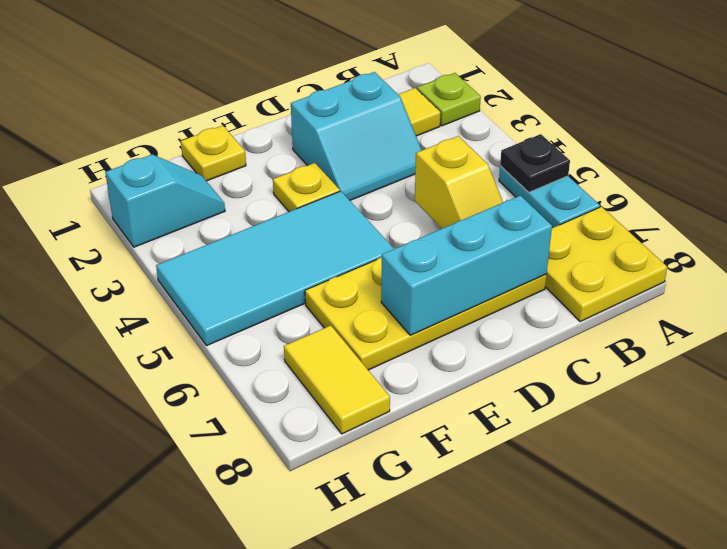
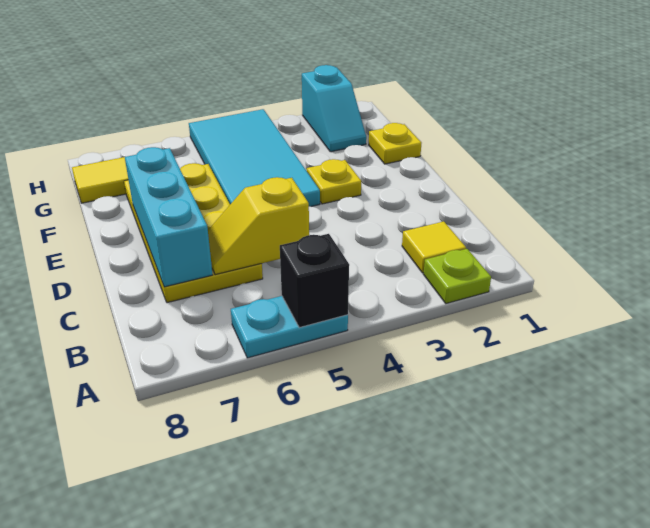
black 1x1 plate [500,134,570,192] -> black 1x1 brick [280,234,349,328]
yellow 2x2 plate [545,207,667,322] -> none
cyan 2x2 slope [291,72,422,200] -> none

